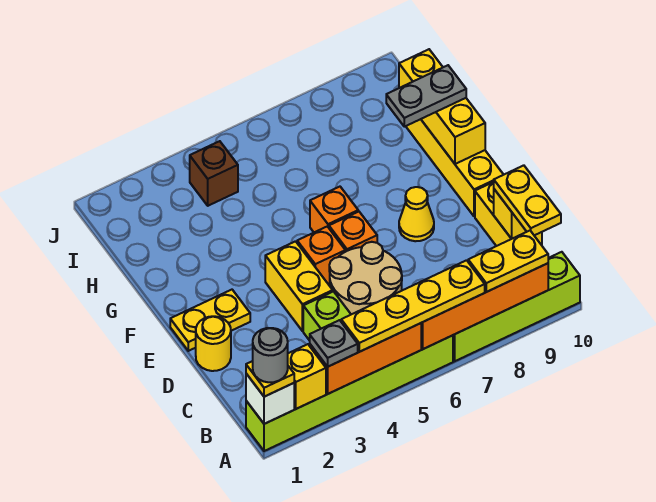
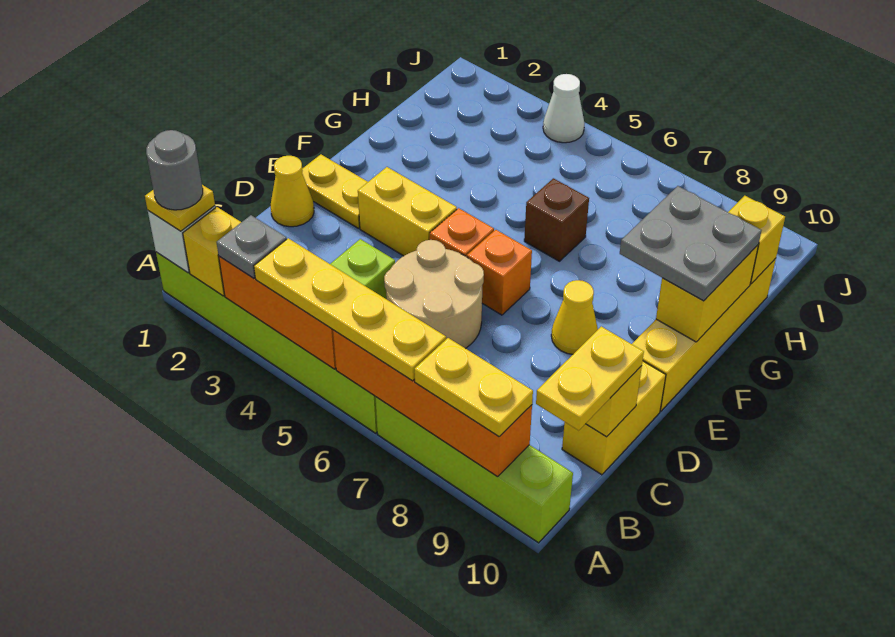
yellow 1x1 round brick [196,316,231,371] -> yellow 1x1 cone [271,156,314,227]
yellow 1x2 brick [265,241,333,331] -> yellow 1x2 brick turned to [358,167,457,256]
orange 1x1 brick [310,187,358,232] -> none
grey 1x2 plate [386,65,466,127] -> grey 2x2 plate [620,186,761,301]
brown 1x1 brick [190,141,238,206] -> brown 1x1 brick moved to [524,178,589,261]
none -> white 1x1 cone [543,74,585,143]

